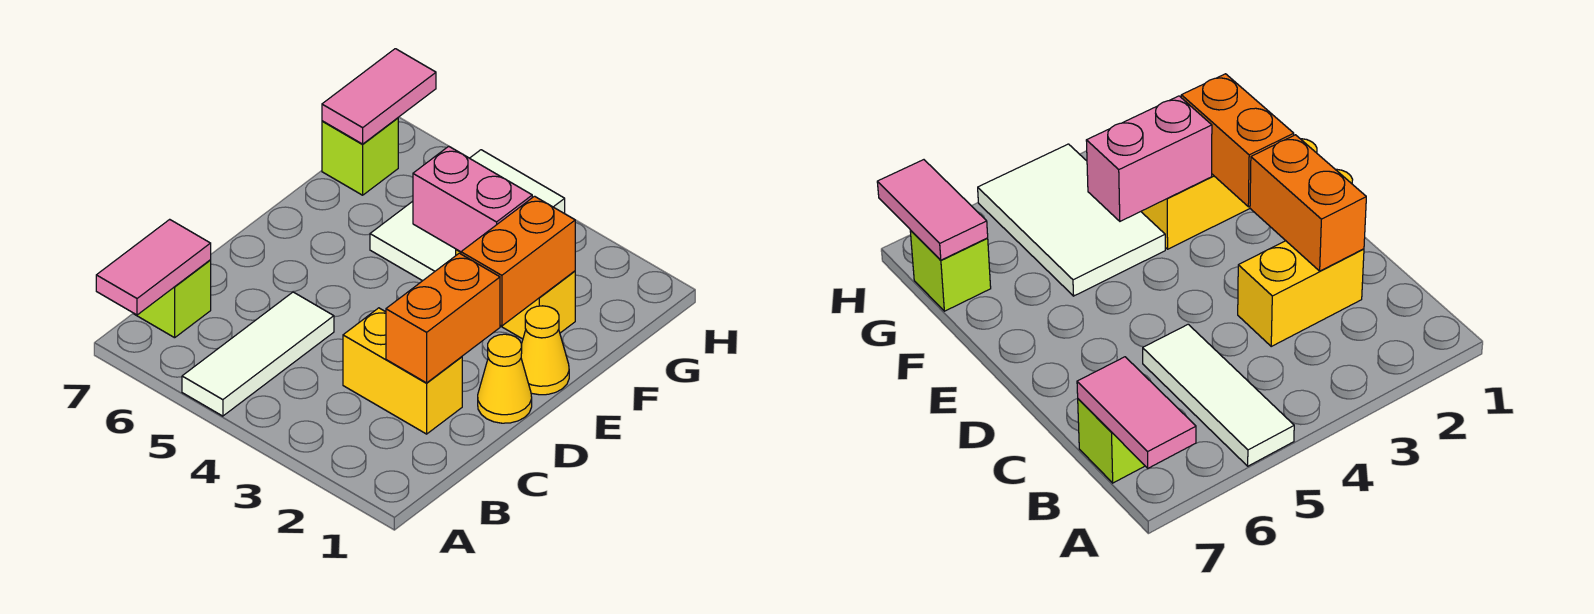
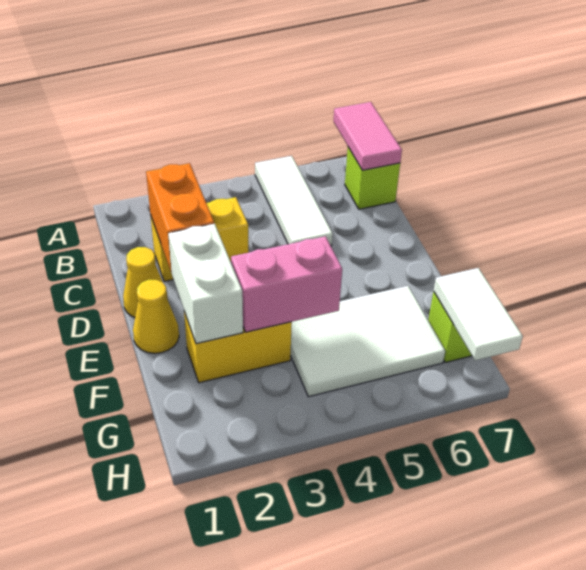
orange 1x2 brick [461,196,575,326] -> white 1x2 brick [168,224,243,344]
white 2x3 tile [370,150,565,281] -> white 2x3 tile turned to [290,286,445,397]
pink 1x2 tile [322,49,436,144] -> white 1x2 tile [434,268,523,360]

